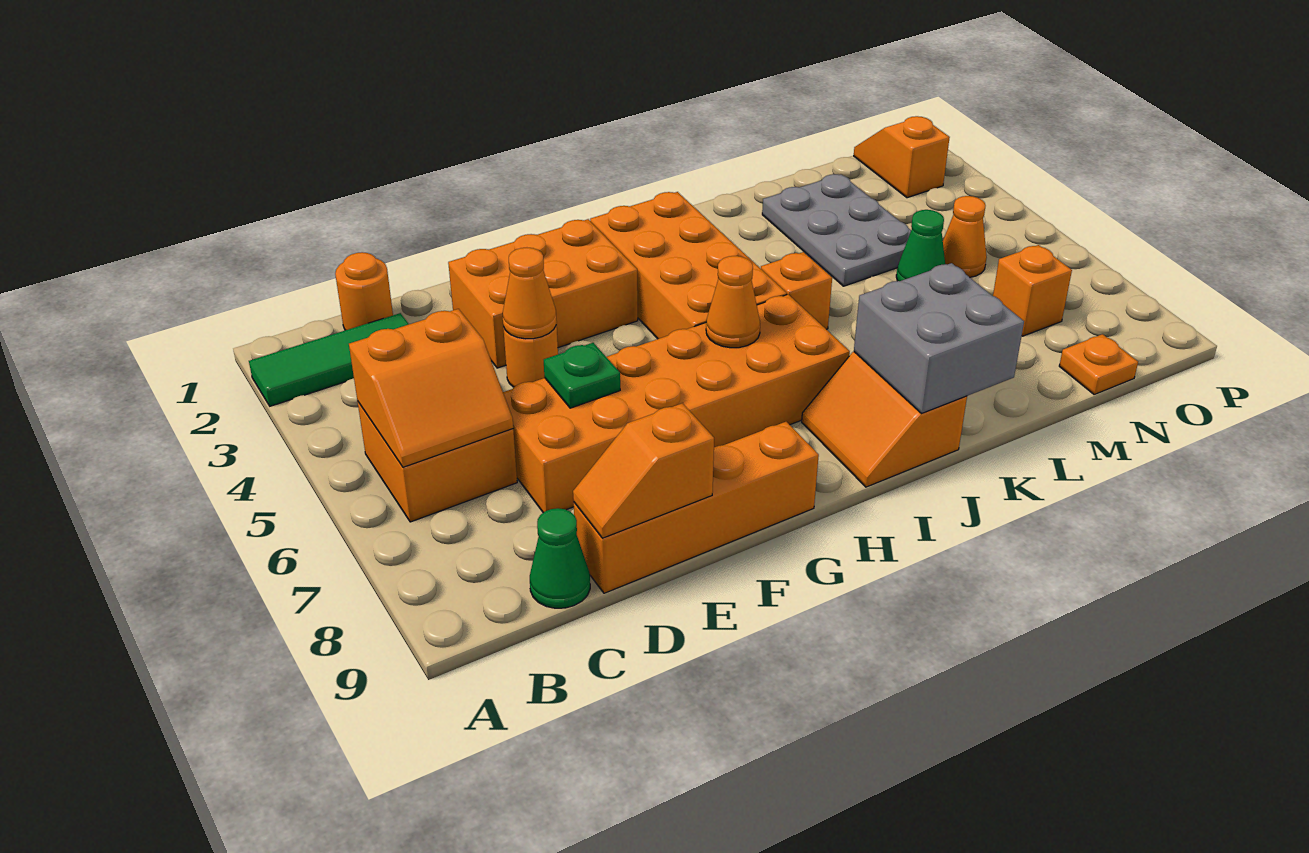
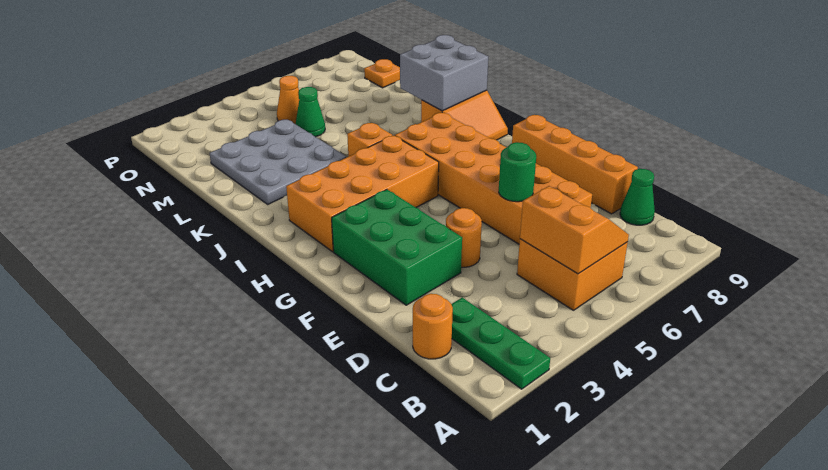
green 1x3 tile [249,313,409,406] -> green 1x3 plate [451,297,550,389]
orange 1x2 slope [573,403,714,538] -> none
orange 2x3 brick [448,219,638,368] -> green 2x3 brick [332,190,462,305]
orange 1x1 cone [503,248,556,339] -> none
green 1x1 plate [544,343,620,408] -> green 1x1 round brick [499,142,536,202]
orange 1x1 cone [706,256,760,348] -> none
grey 2x3 plate [762,174,911,286] -> grey 3x3 plate [210,120,346,204]
orange 1x1 brick [993,245,1072,336] -> none
orange 1x2 slope [854,116,950,198] -> none

